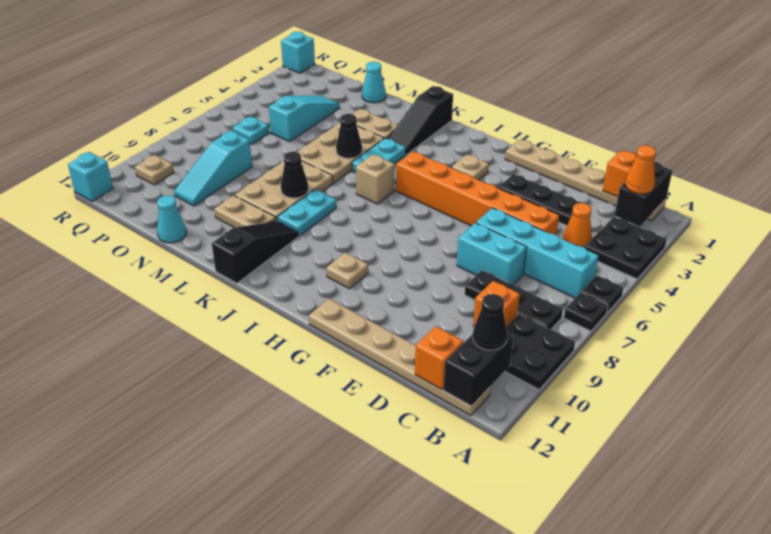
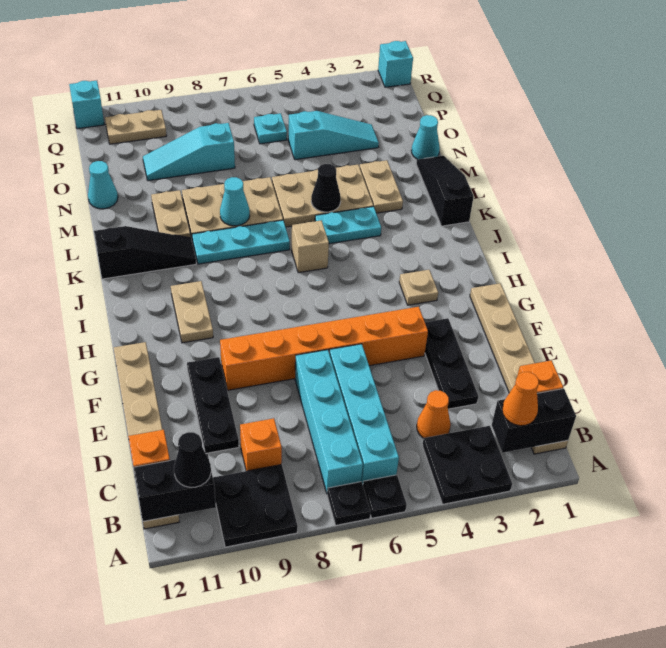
black 1x3 plate [465,270,563,329] -> black 1x3 plate moved to [187,357,239,453]
orange 1x6 brick [396,151,559,235] -> orange 1x6 brick turned to [220,307,428,390]
cyan 1x2 brick [457,223,527,285] -> cyan 1x4 brick [295,350,363,493]
tan 1x1 plate [326,252,368,289] -> tan 1x2 plate [171,281,213,343]
black 1x3 slope [388,86,453,155] -> black 1x3 slope turned to [416,156,474,226]
cyan 1x2 plate [278,189,336,236] -> cyan 1x3 plate [192,220,290,264]
black 1x1 cone [281,152,308,198] -> cyan 1x1 cone [220,177,250,226]
tan 1x1 plate [135,155,174,185] -> tan 1x2 plate [105,110,166,144]

